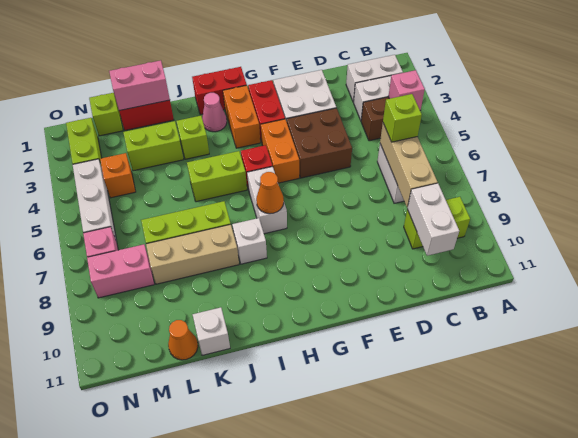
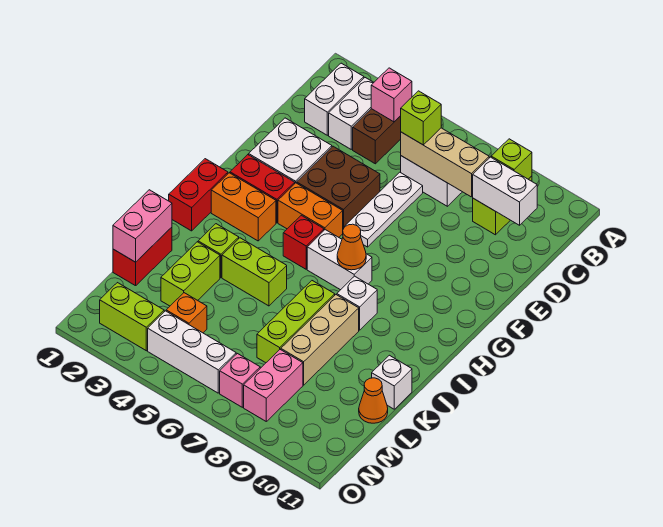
none -> white 1x3 plate [345,172,423,247]
pink 1x1 cone [202,93,227,132] -> none
lime 1x2 brick [187,151,247,202] -> lime 1x2 brick turned to [222,238,287,306]
lime 1x1 brick [89,93,123,136] -> lime 1x1 brick moved to [491,139,532,179]

